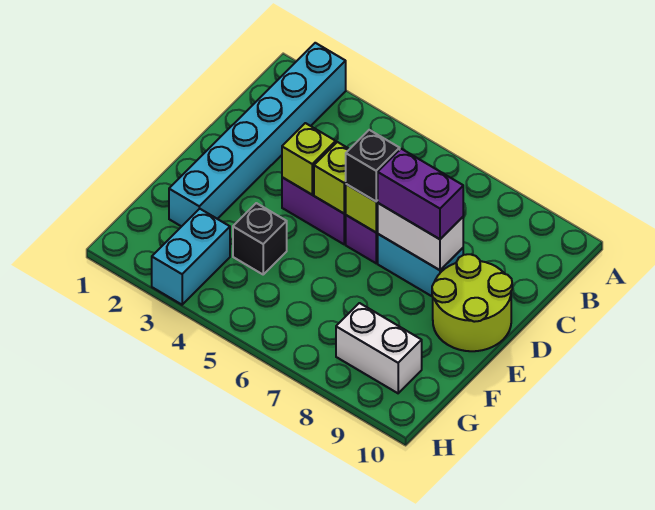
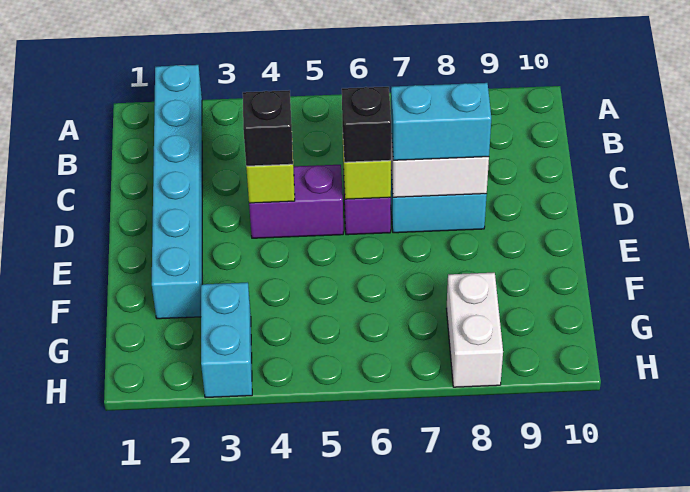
lime 1x1 brick [314,142,349,214] -> none
purple 1x2 brick [377,149,463,239] -> cyan 1x2 brick [391,83,491,160]
lime 2x2 round brick [432,254,512,351] -> none
black 1x1 brick [233,203,287,274] -> black 1x1 brick moved to [243,90,293,166]
white 1x2 brick [336,303,422,393] -> white 1x2 brick turned to [446,273,503,387]

